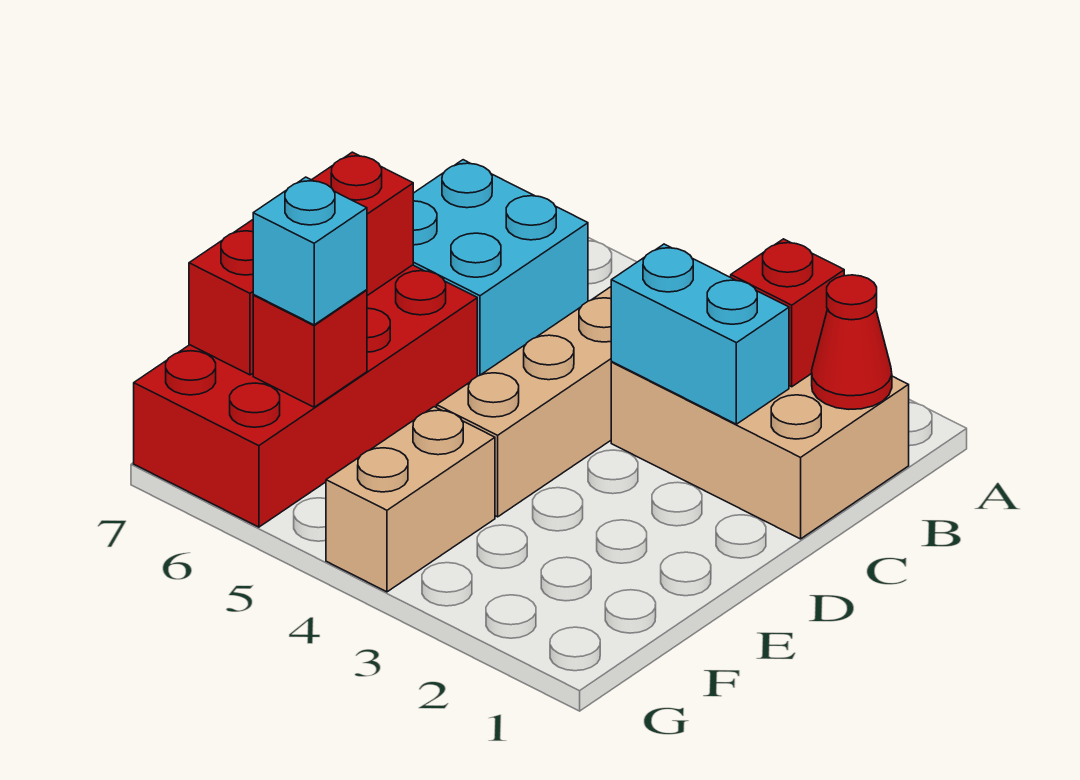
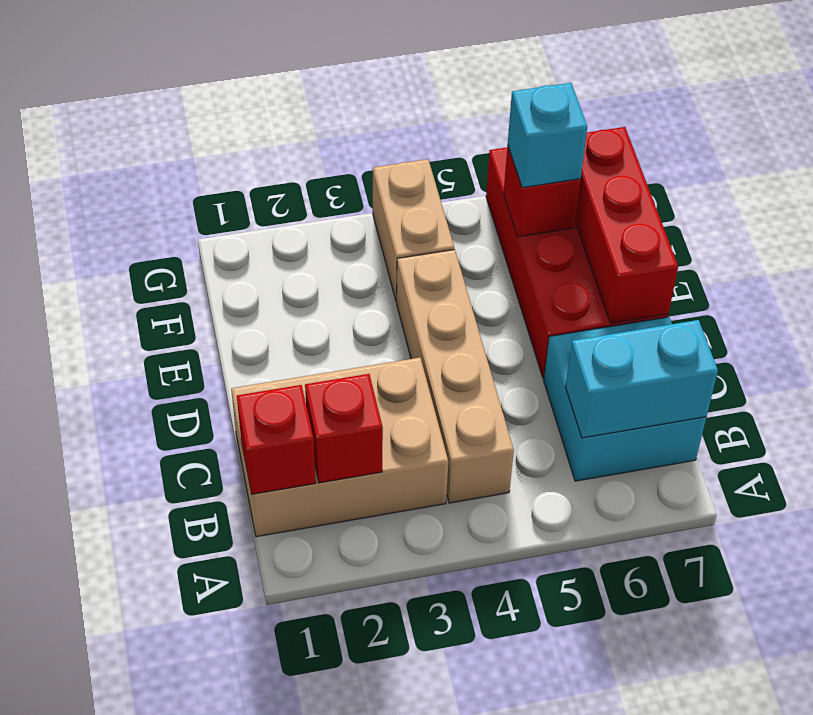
red 1x1 cone [812,275,892,409] -> red 1x1 brick [237,385,316,494]
cyan 1x2 brick [611,244,789,424] -> cyan 1x2 brick moved to [566,320,718,438]

